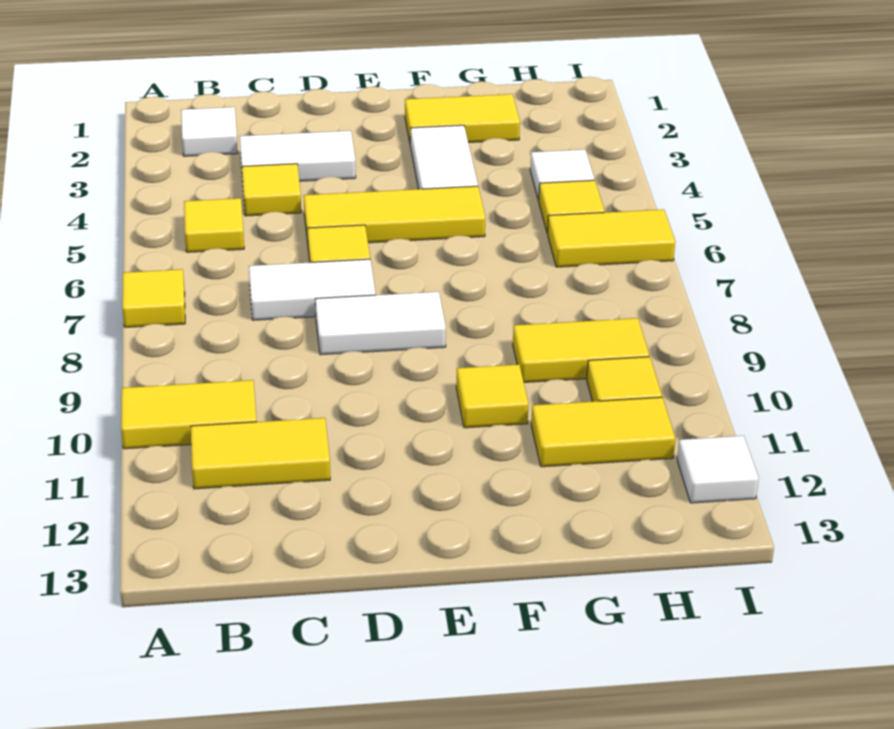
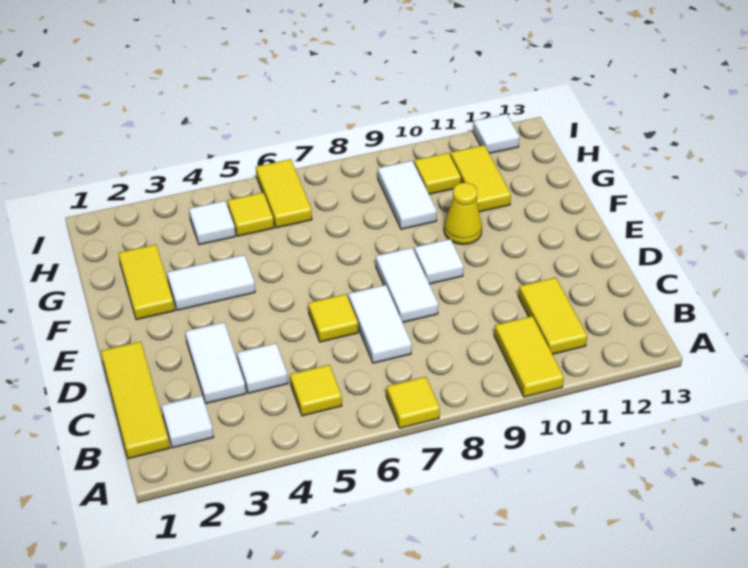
yellow 1x1 tile [242,164,301,216] -> white 1x1 tile [237,343,288,393]
yellow 1x3 tile [304,186,485,243] -> yellow 1x3 tile moved to [101,341,170,459]
none -> white 1x1 tile [414,239,464,284]
yellow 1x1 tile [456,364,528,428] -> yellow 1x1 cone [444,183,482,245]
yellow 1x2 tile [513,318,649,382] -> white 1x2 tile [378,161,437,229]

